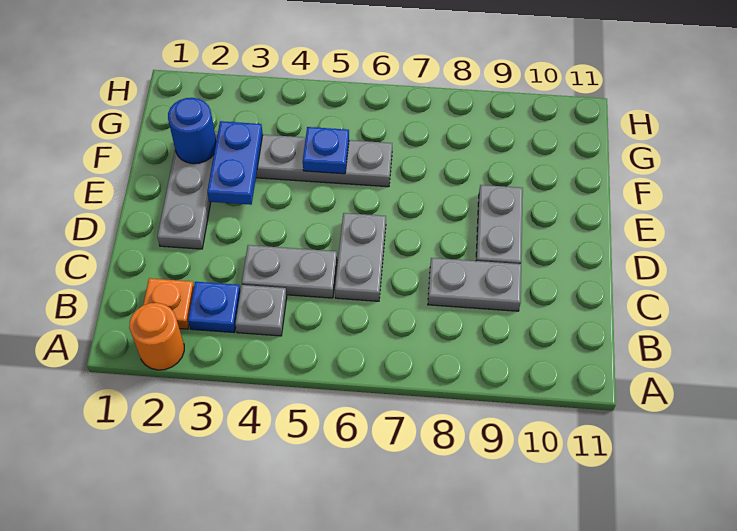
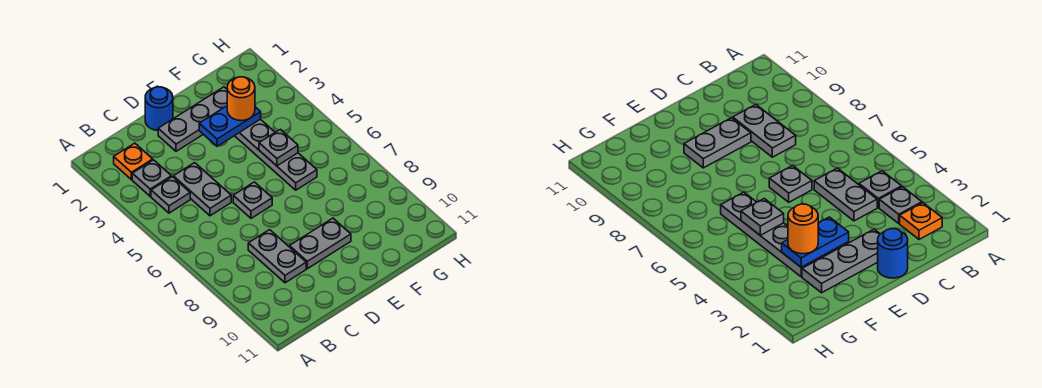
orange 1x1 round brick [129,303,184,370] -> orange 1x1 round brick moved to [227,77,255,121]
blue 1x1 plate [188,282,240,333] -> grey 1x1 plate [132,160,171,196]
grey 1x2 plate [335,213,386,301] -> grey 1x1 plate [233,182,272,218]
blue 1x1 round brick [168,98,216,164] -> blue 1x1 round brick moved to [145,87,173,130]
blue 1x1 plate [303,127,349,174] -> grey 1x1 plate [259,129,298,166]

